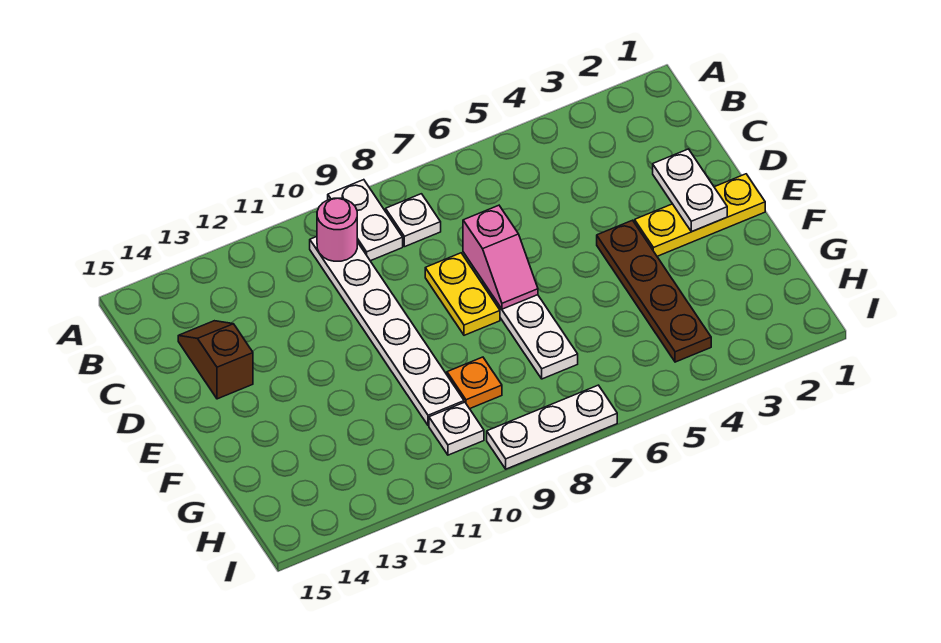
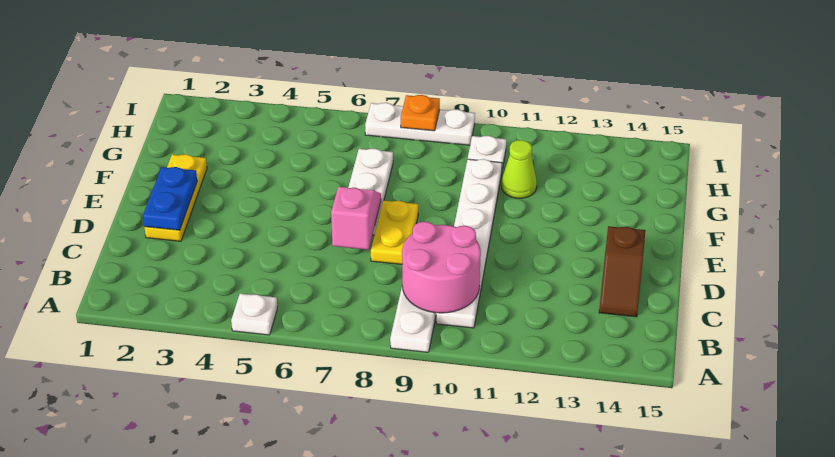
white 1x1 plate [386,194,441,247] -> white 1x1 plate moved to [231,294,277,335]
pink 1x1 round brick [317,198,357,261] -> pink 2x2 round brick [402,222,481,313]
white 1x2 plate [653,149,727,232] -> blue 1x2 plate [143,167,197,230]
yellow 1x3 plate [635,174,765,256] -> yellow 1x3 plate turned to [144,154,207,241]
brown 1x4 plate [597,220,711,362] -> none
orange 1x1 plate [447,357,502,409] -> orange 1x1 plate moved to [401,95,440,131]
none -> lime 1x1 cone [502,140,537,198]

